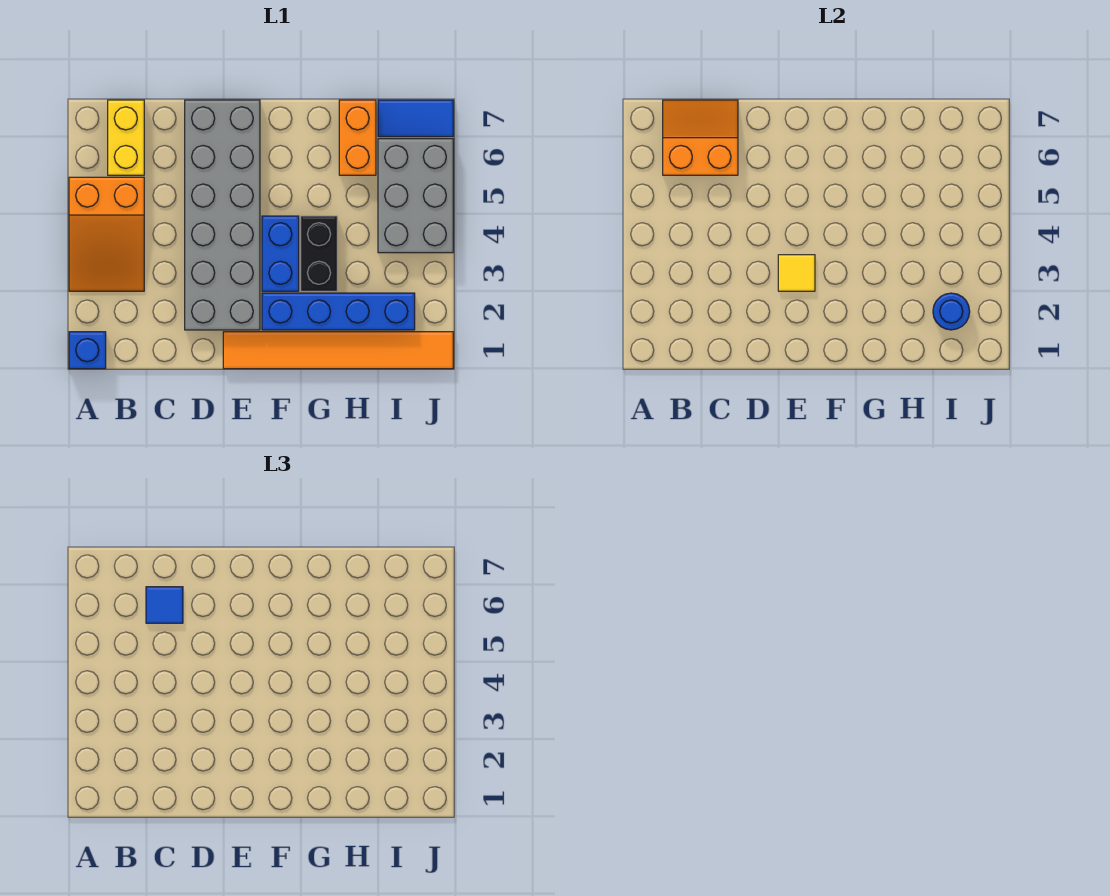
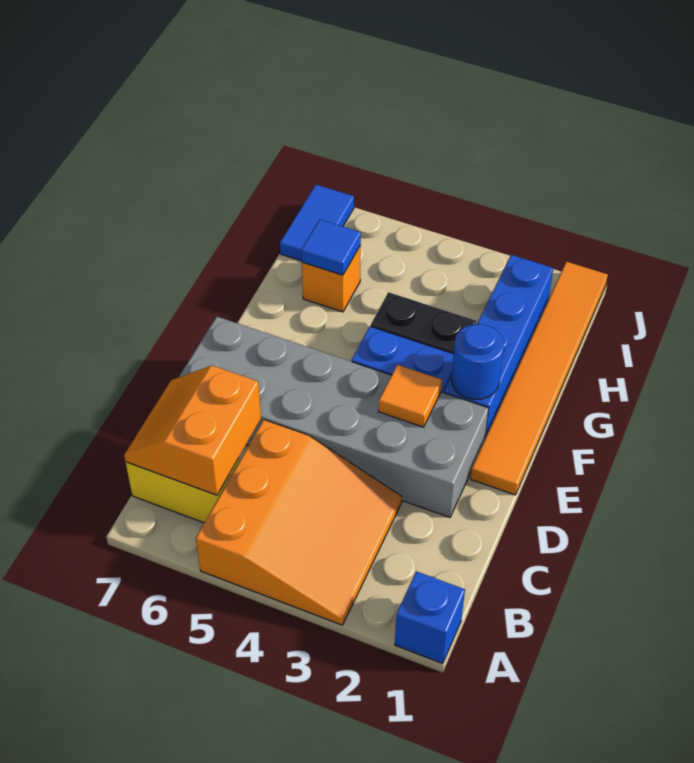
orange 2x3 slope [69,177,144,291] -> orange 3x3 slope [196,420,402,625]
blue 1x1 tile [146,587,183,623] -> blue 1x1 tile moved to [301,220,361,275]
yellow 1x1 tile [778,255,815,291] -> orange 1x1 tile [378,365,442,427]
orange 1x2 brick [339,100,376,175] -> orange 1x1 brick [302,245,361,312]
blue 1x1 round brick [933,293,970,330] -> blue 1x1 round brick moved to [451,324,504,400]
grey 2x3 brick [378,139,453,253] -> none

